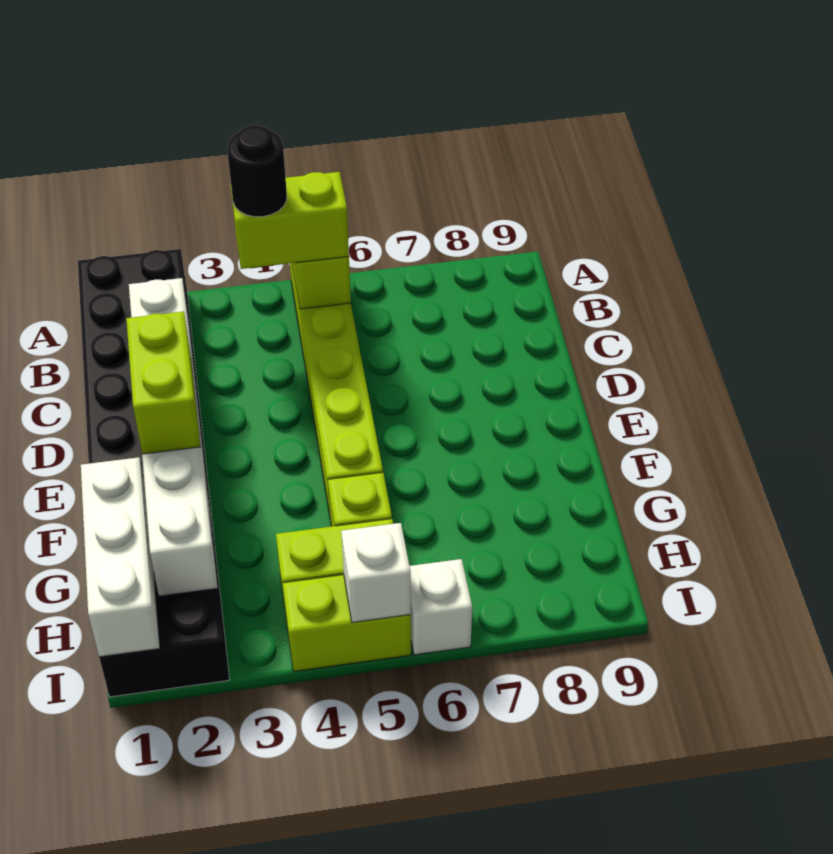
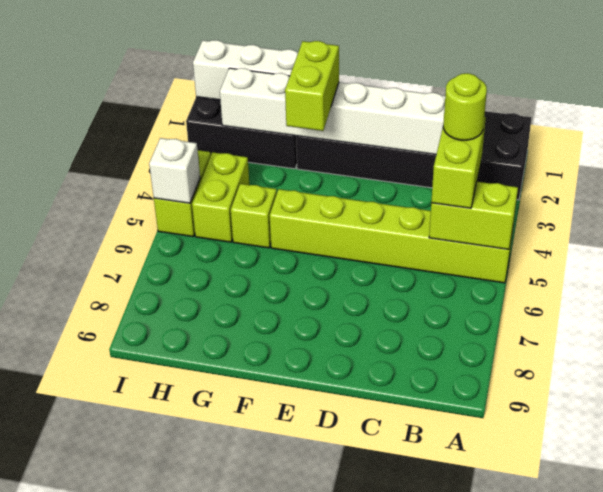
black 1x1 round brick [227,125,287,217] -> lime 1x1 round brick [443,73,487,140]
lime 1x2 brick [126,312,200,454] -> lime 1x2 brick turned to [285,41,339,131]
white 1x1 brick [410,559,472,655] -> none

